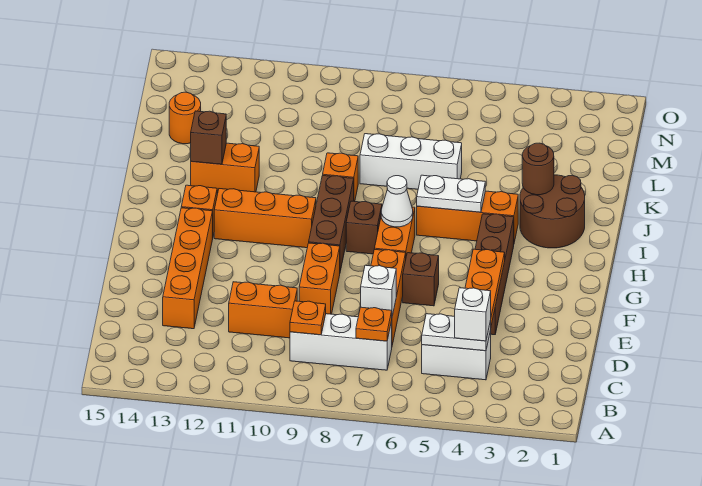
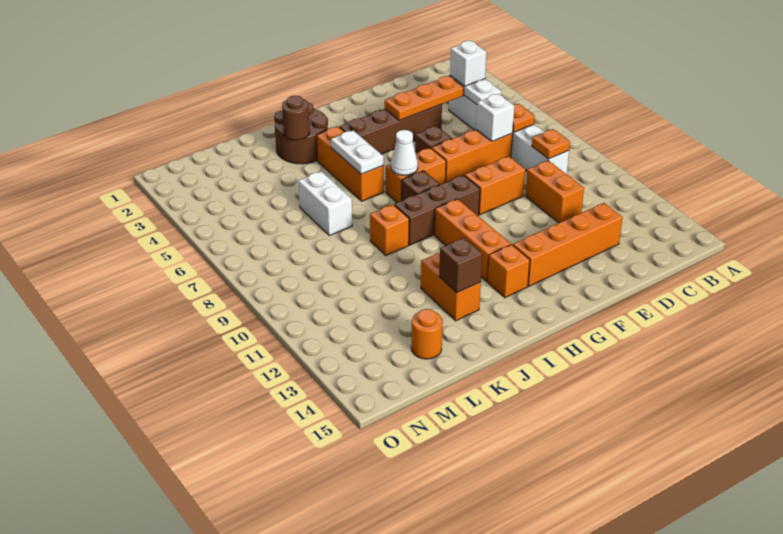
white 1x3 brick [360,134,462,189] -> white 1x2 brick [298,171,352,236]

